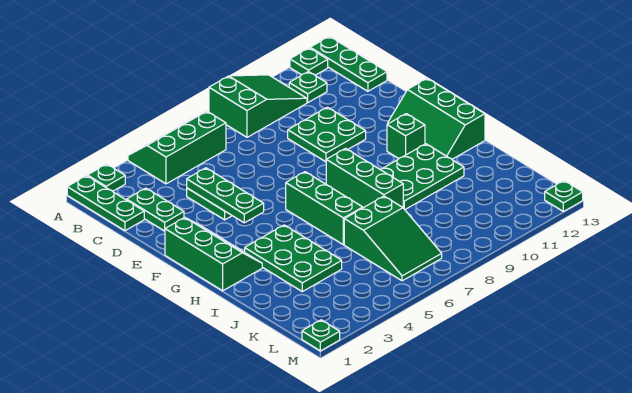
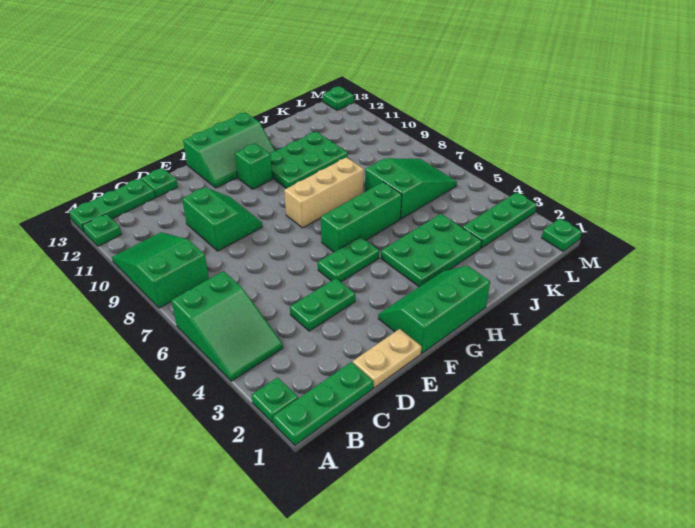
green 2x3 slope [128,111,226,184] -> green 2x3 slope turned to [171,271,283,381]
green 1x1 plate [289,71,327,102] -> green 1x1 plate moved to [141,168,178,197]
green 1x2 plate [127,188,184,231] -> green 1x2 plate moved to [318,237,379,282]
none -> tan 1x2 plate [353,329,421,388]
green 1x3 plate [187,168,264,223] -> green 1x3 plate moved to [462,192,537,248]
green 2x2 plate [288,107,366,162] -> green 2x2 slope [182,187,262,251]
green 1x3 brick [326,148,403,208] -> tan 1x3 brick [284,157,364,228]
green 2x3 plate [380,144,464,209] -> green 2x3 plate turned to [270,132,348,189]

